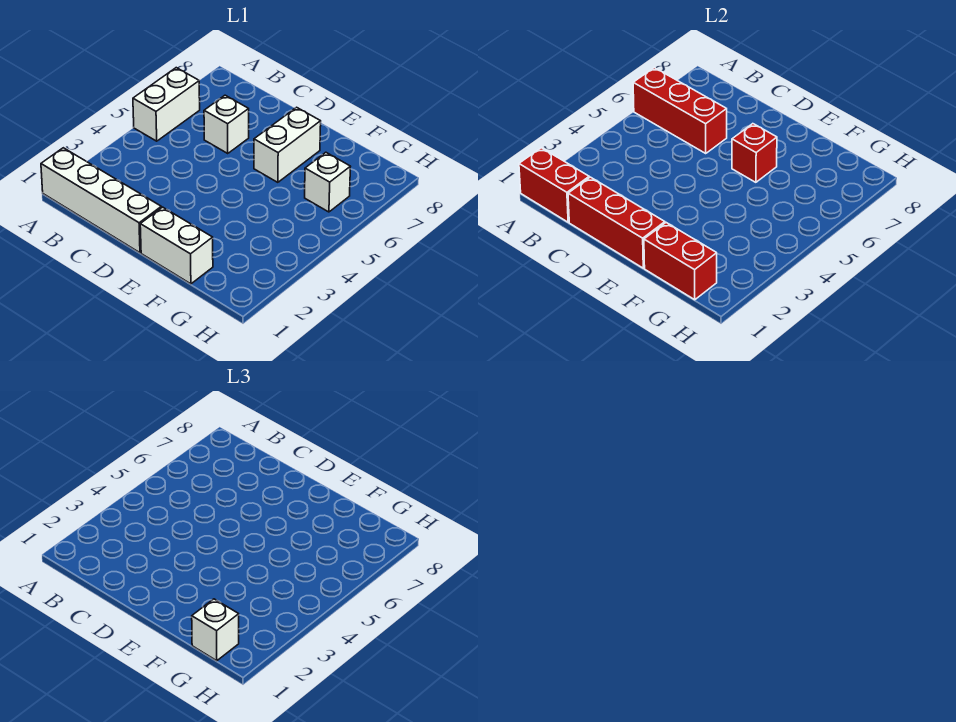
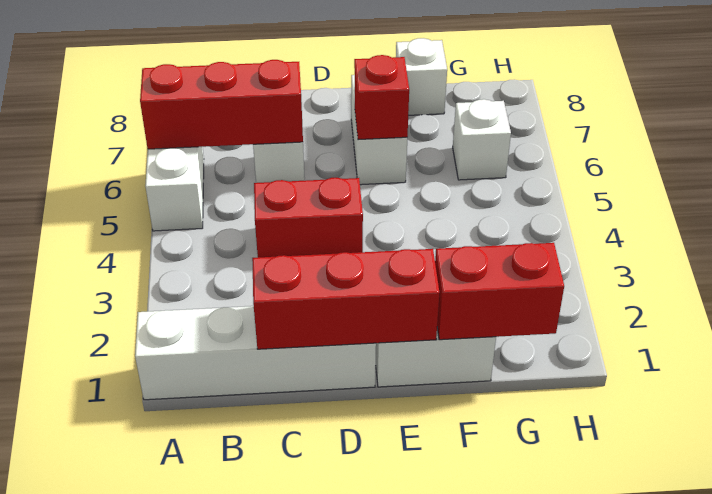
red 1x2 brick [519,148,589,222] -> red 1x2 brick moved to [254,178,363,257]
white 1x1 brick [192,599,239,661] -> white 1x1 brick moved to [396,38,447,115]

